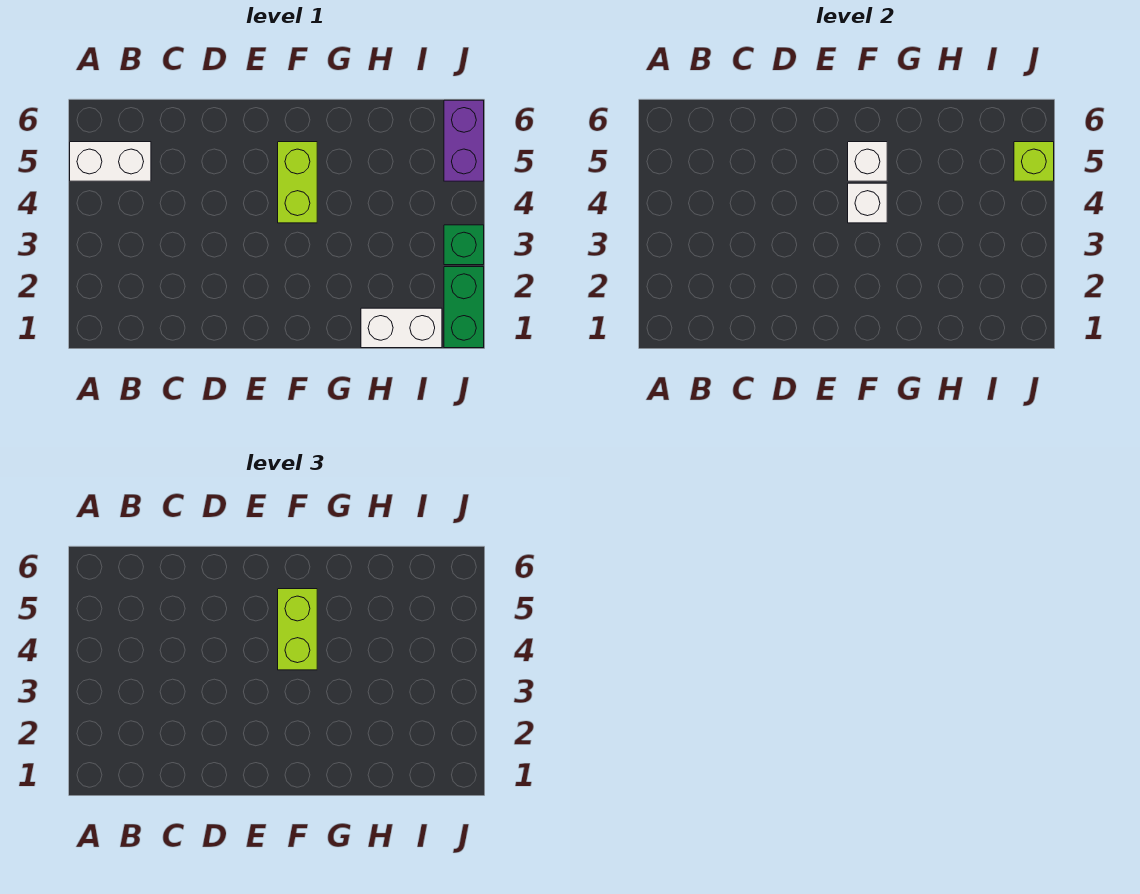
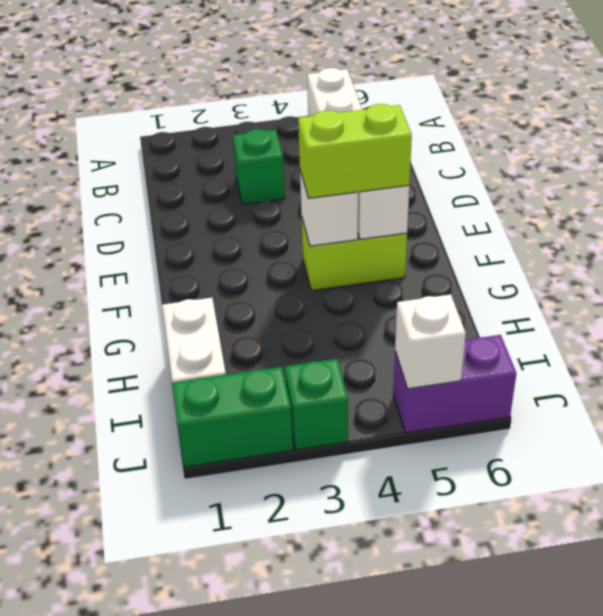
none -> green 1x1 brick [233,129,285,204]
lime 1x1 brick [1014,142,1054,181] -> white 1x1 brick [395,294,466,389]

